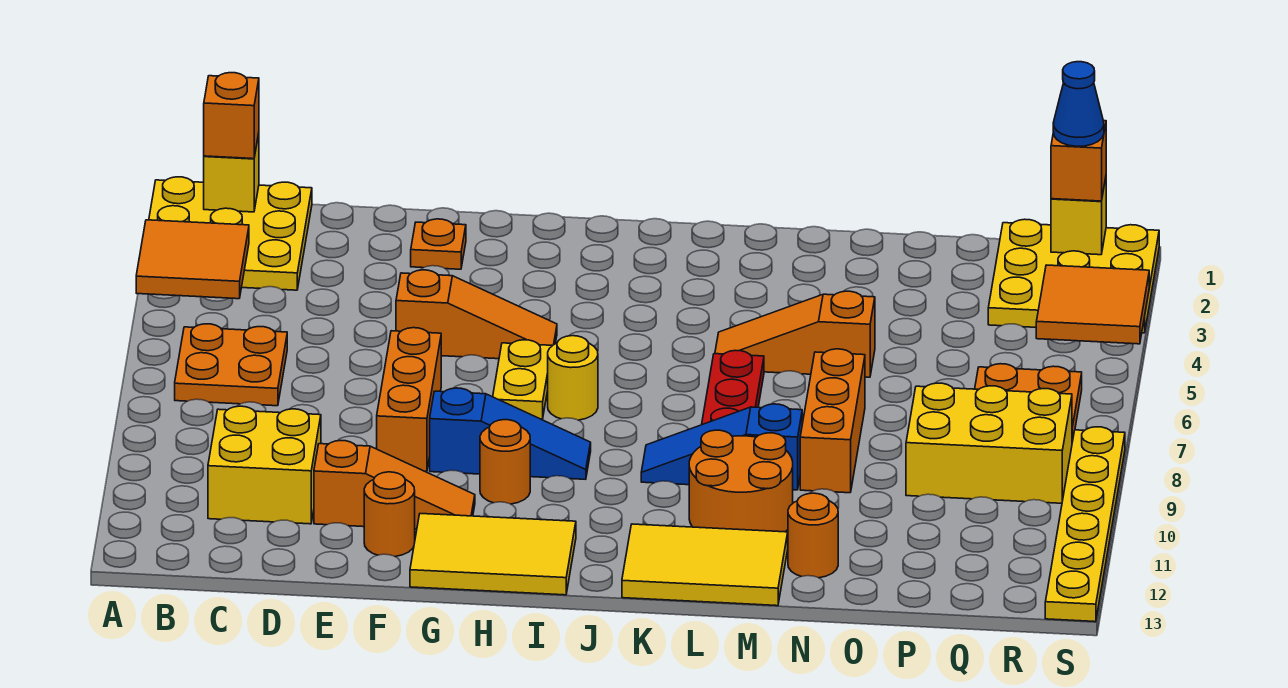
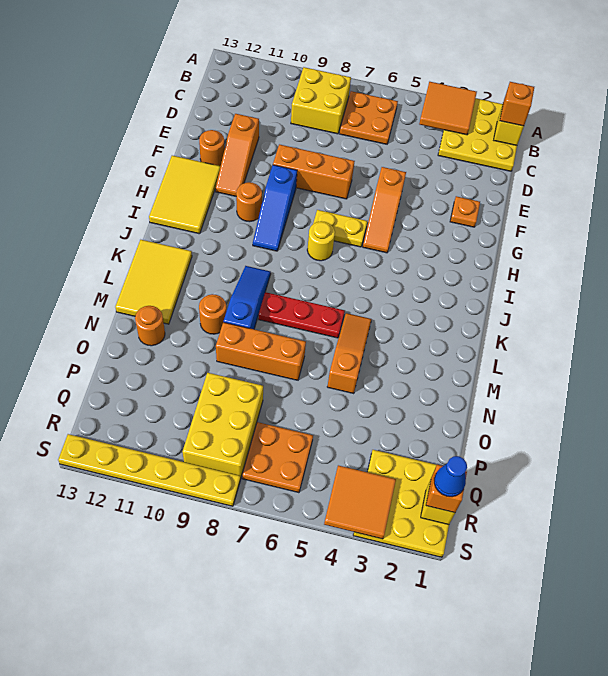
yellow 2x2 brick [208,406,321,524] -> yellow 2x2 brick moved to [291,67,351,134]
orange 2x2 round brick [689,430,793,532] -> orange 1x1 round brick [199,294,227,334]

